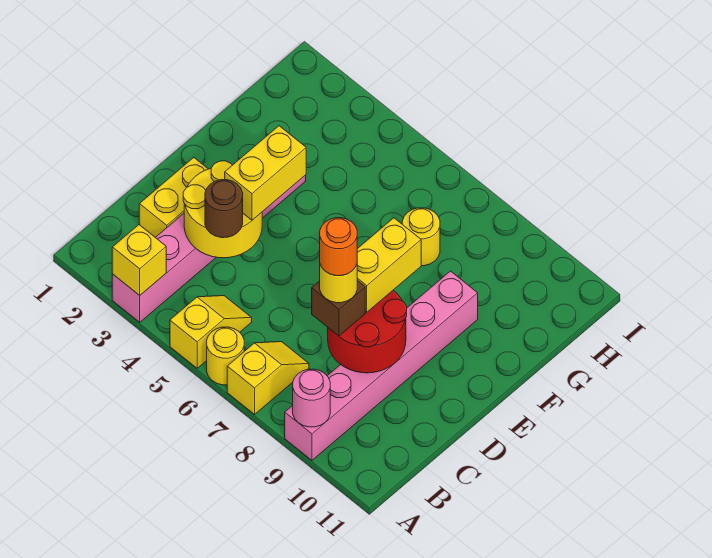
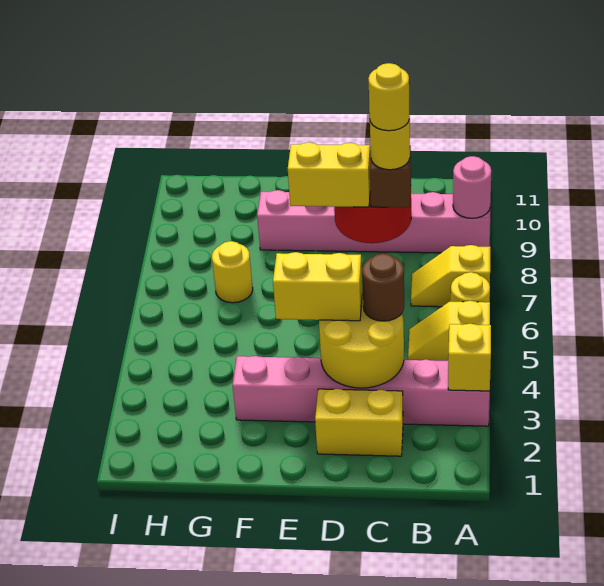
orange 1x1 round brick [320,218,357,276] -> yellow 1x1 round brick [369,63,410,131]

